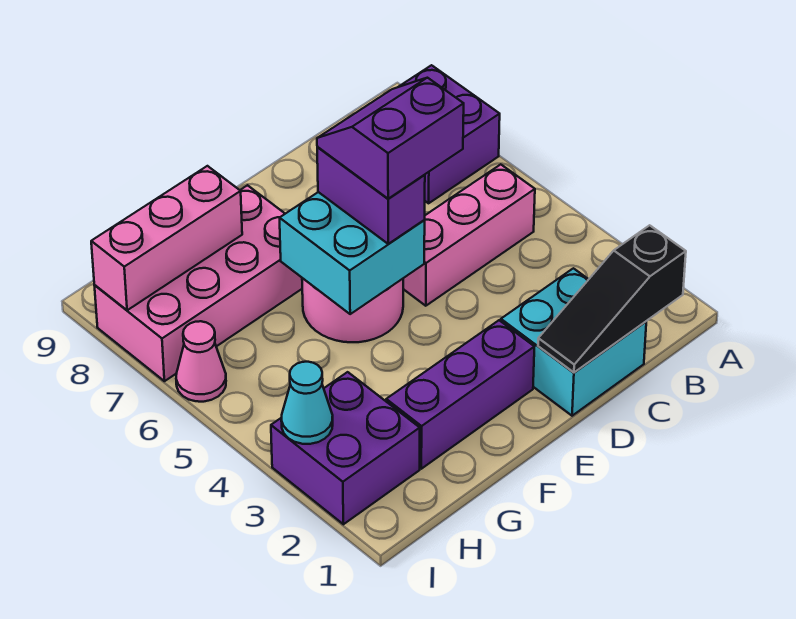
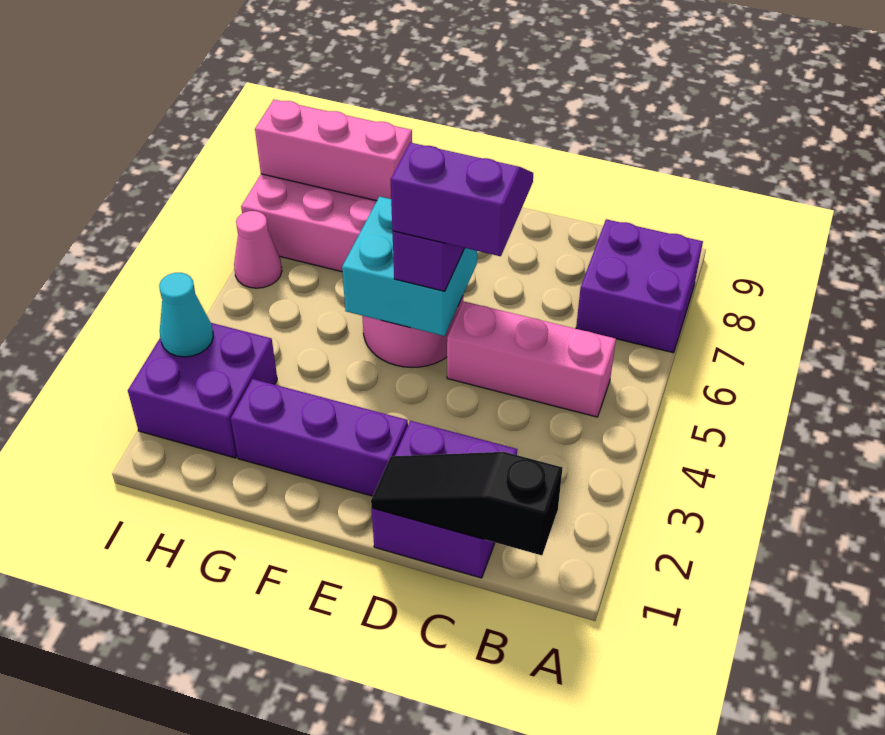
cyan 2x2 brick [501,268,646,416] -> purple 2x2 brick [372,421,517,578]

